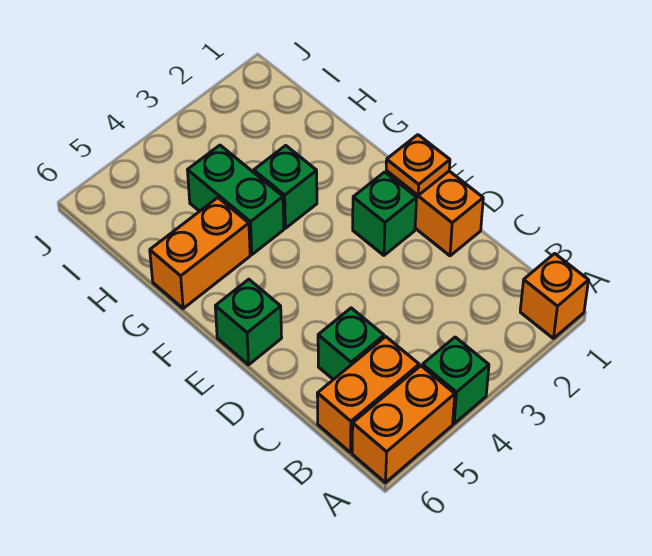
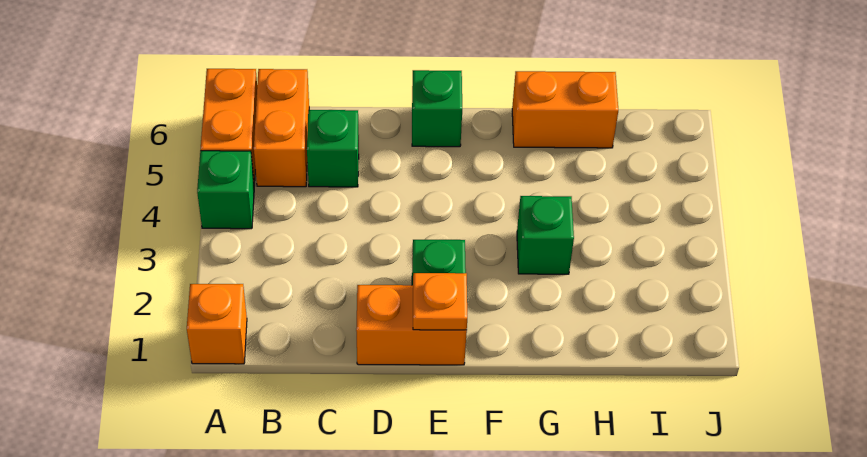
green 1x2 brick [187,145,284,255] -> none
orange 1x2 brick [150,198,250,309] -> orange 1x2 brick turned to [512,71,618,148]

